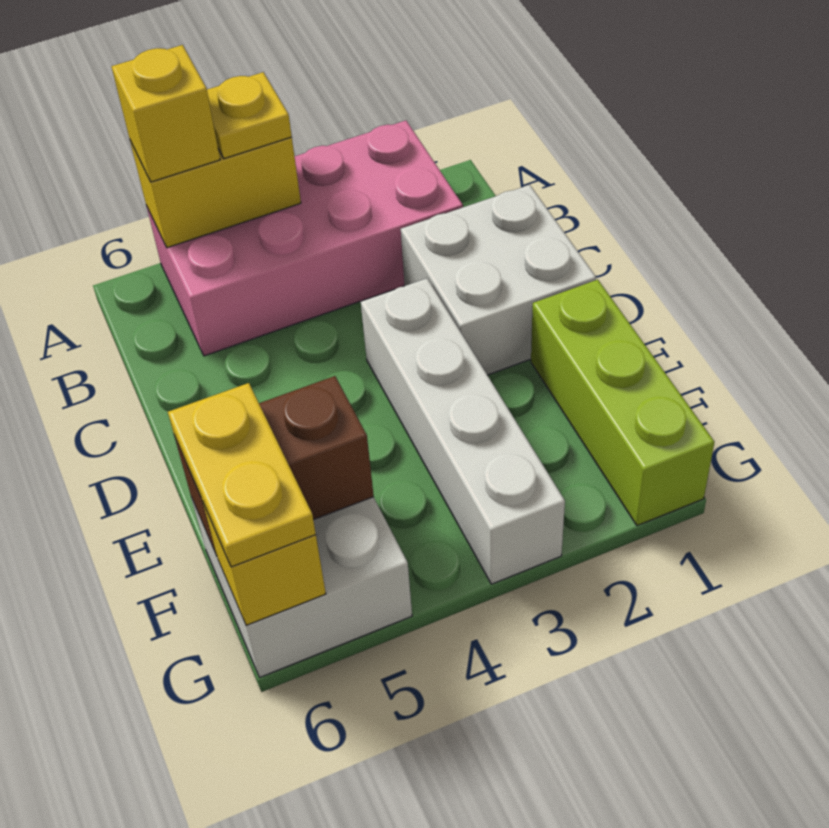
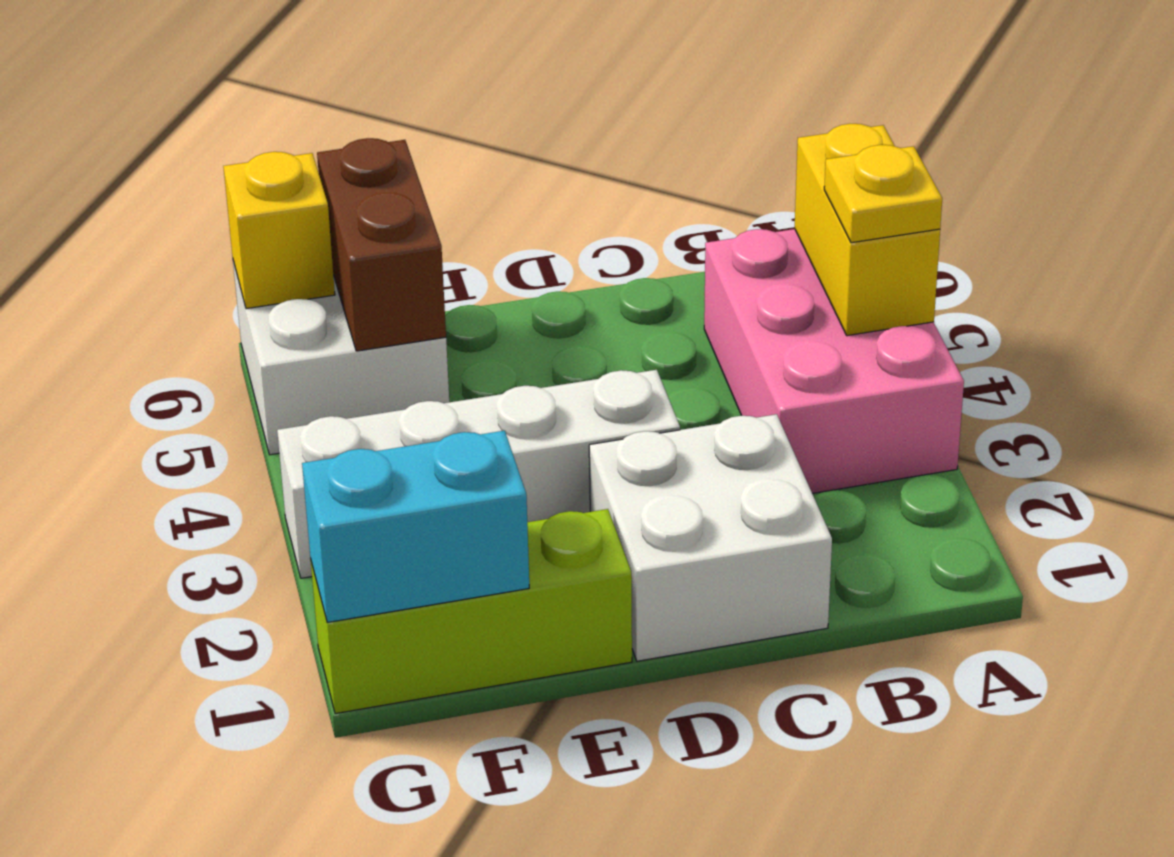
pink 2x4 brick [147,121,463,356] -> pink 2x3 brick [704,229,964,493]
yellow 1x1 brick [111,45,220,182] -> none
none -> cyan 1x2 brick [302,431,529,622]
yellow 1x2 plate [168,383,316,567] -> none

